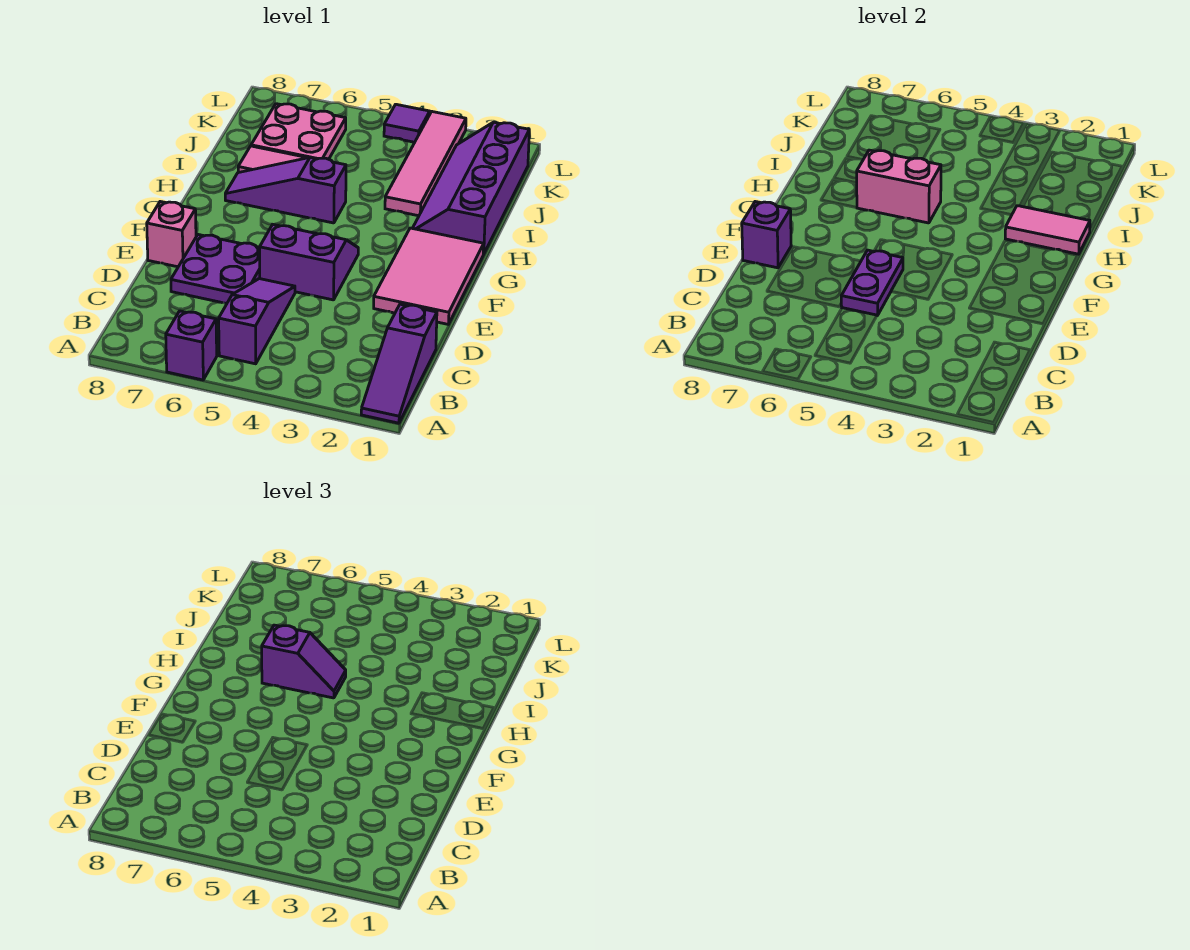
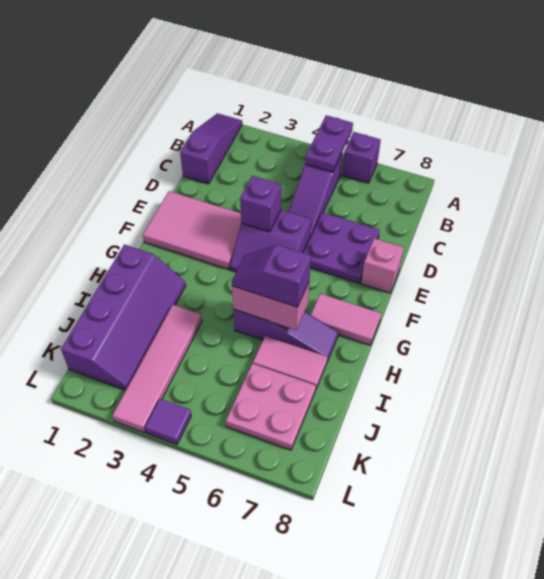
purple 1x2 plate [841,250,903,316] -> purple 1x2 plate moved to [305,115,353,172]
pink 2x3 tile [374,228,484,324] -> pink 2x3 tile turned to [143,191,241,269]
purple 1x1 brick [742,202,791,268] -> purple 1x1 brick moved to [240,176,281,232]
pink 1x2 tile [1005,206,1090,254] -> pink 1x2 tile moved to [311,294,381,345]

